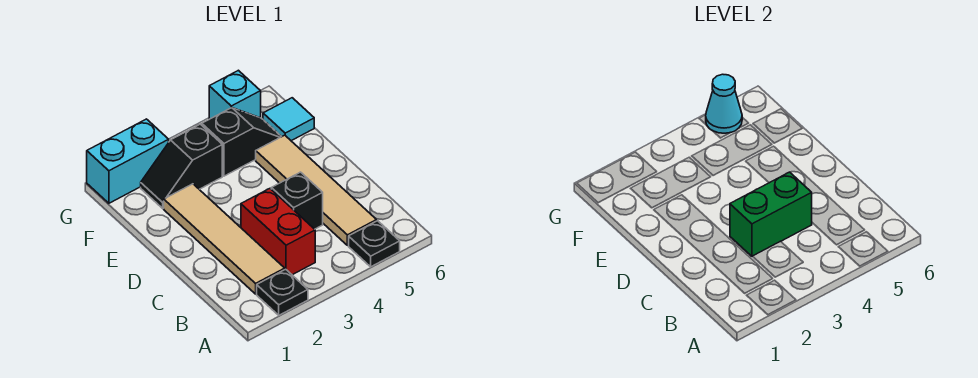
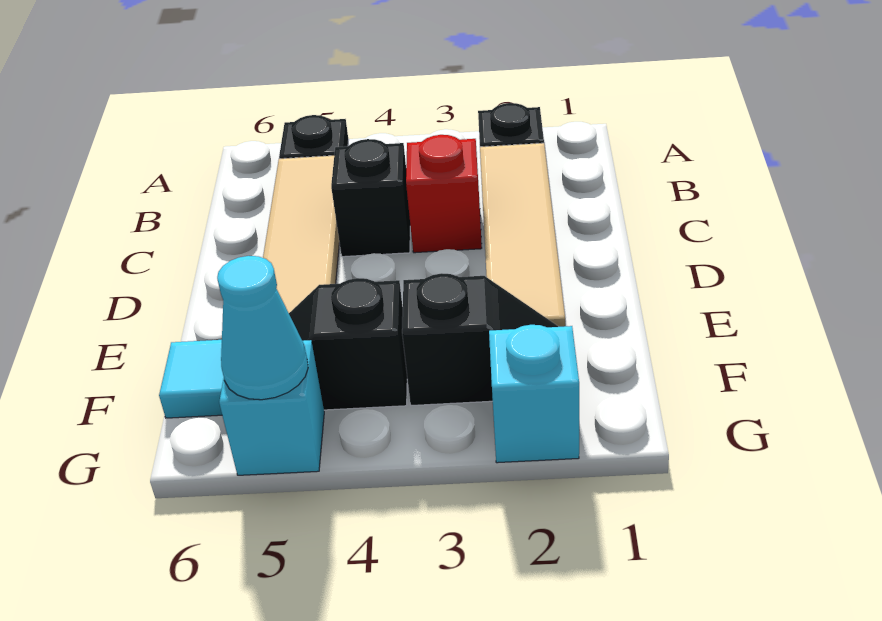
red 1x2 brick [241,189,315,275] -> red 1x1 brick [406,135,482,253]
green 1x2 brick [730,172,812,256] -> none
cyan 1x2 brick [87,119,169,203] -> cyan 1x1 brick [489,325,579,463]

